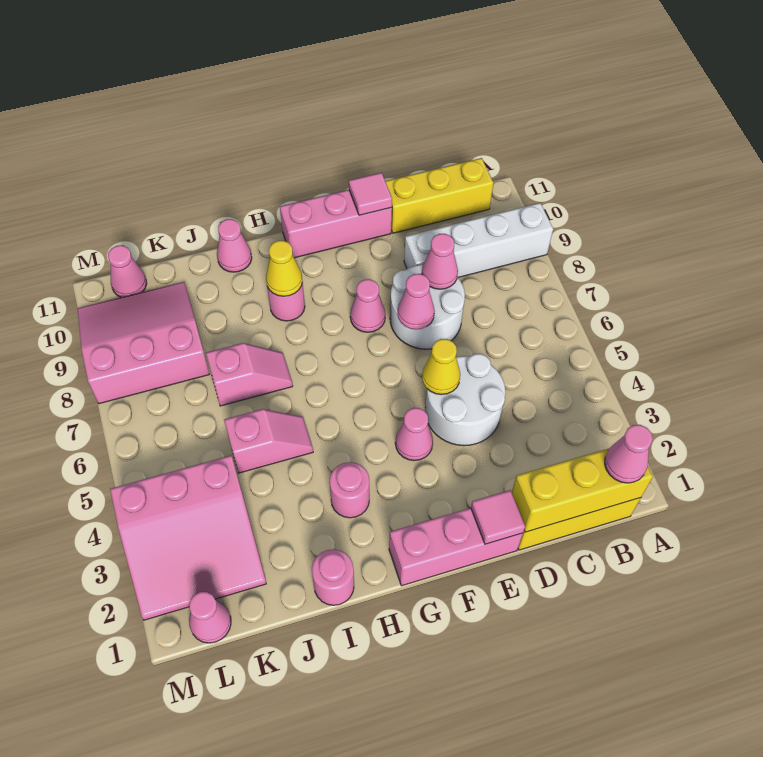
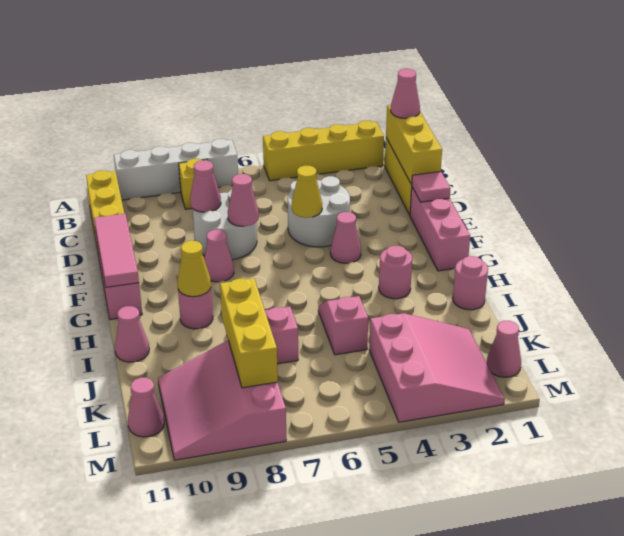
none -> yellow 1x4 brick [263,121,384,181]
white 1x4 brick [404,203,553,277] -> white 1x4 brick turned to [114,139,238,200]
none -> yellow 1x1 brick [179,159,208,209]
pink 1x1 tile [349,173,392,215] -> pink 1x3 tile [94,214,139,287]
none -> yellow 1x3 brick [220,278,278,388]

